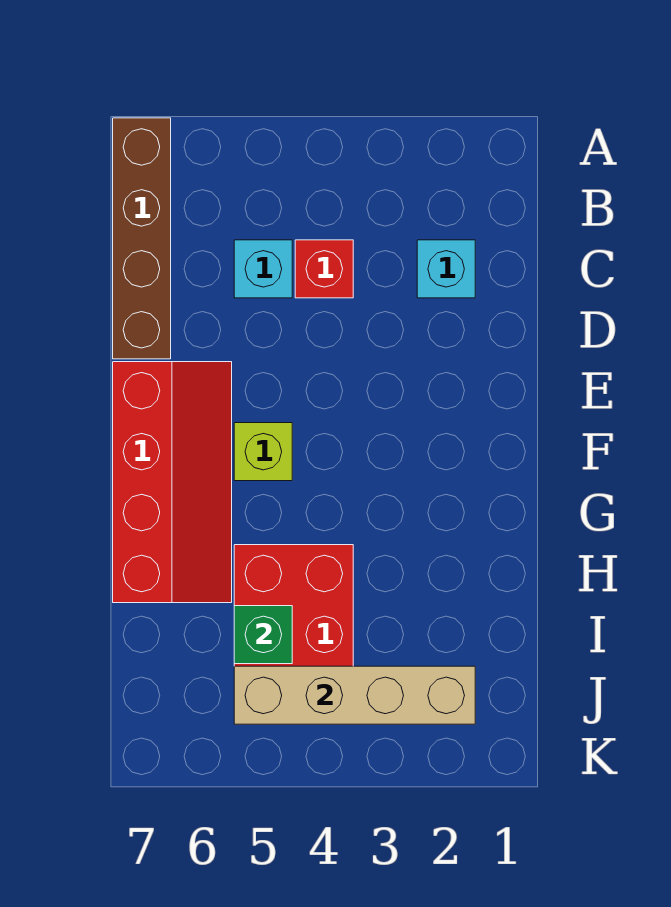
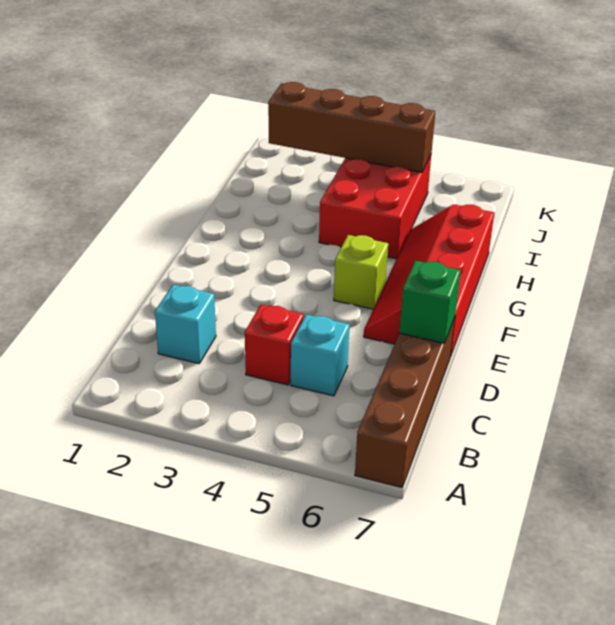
green 1x1 brick [234,606,292,664] -> green 1x1 brick moved to [399,261,461,343]
tan 1x4 brick [234,666,475,724] -> brown 1x4 brick [268,82,435,173]

